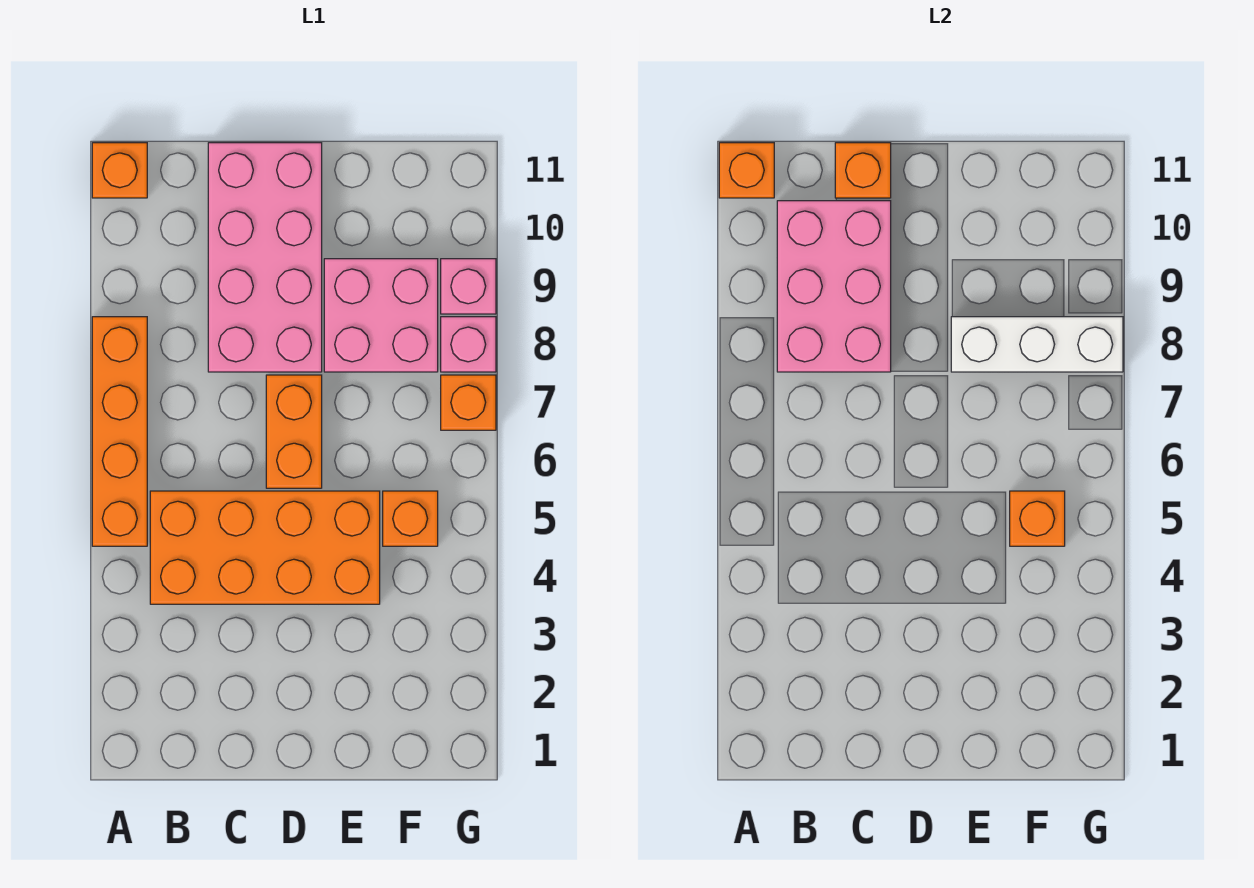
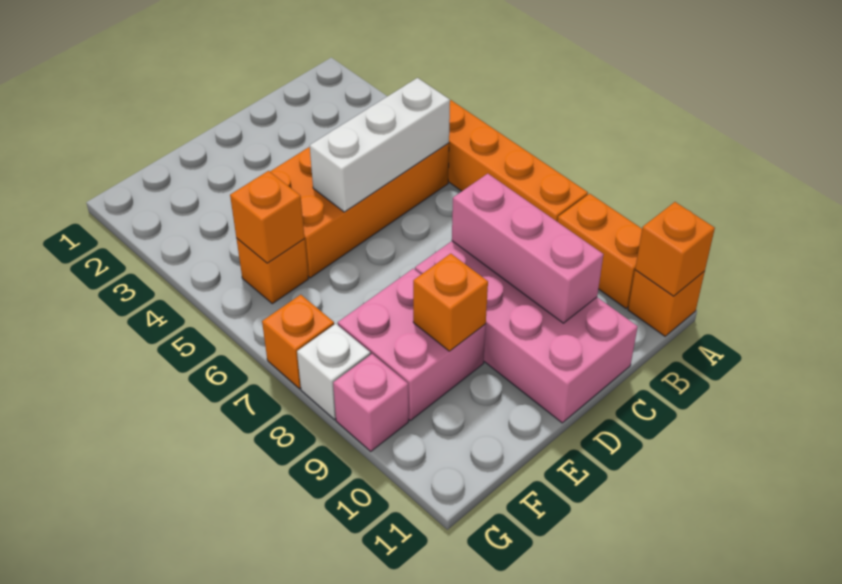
pink 2x3 brick [777,201,891,372] -> pink 1x3 brick [452,174,603,323]
orange 1x1 brick [835,143,891,198] -> orange 1x1 brick moved to [413,254,488,351]
orange 1x2 brick [266,375,322,488] -> orange 1x2 brick moved to [558,194,642,308]
white 1x3 brick [951,317,1123,372] -> white 1x3 brick moved to [310,78,450,212]
pink 1x1 brick [441,317,496,372] -> white 1x1 brick [297,324,370,420]

